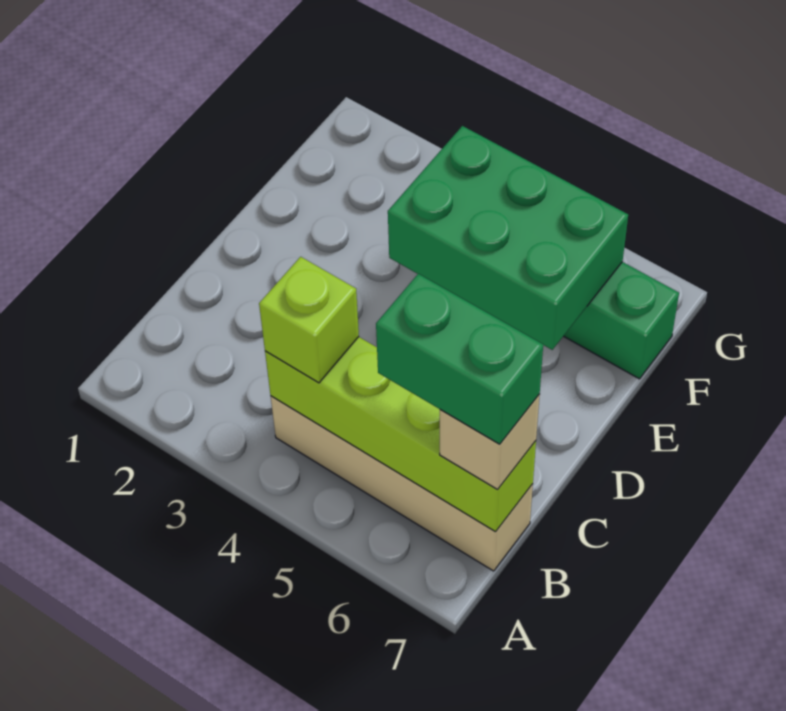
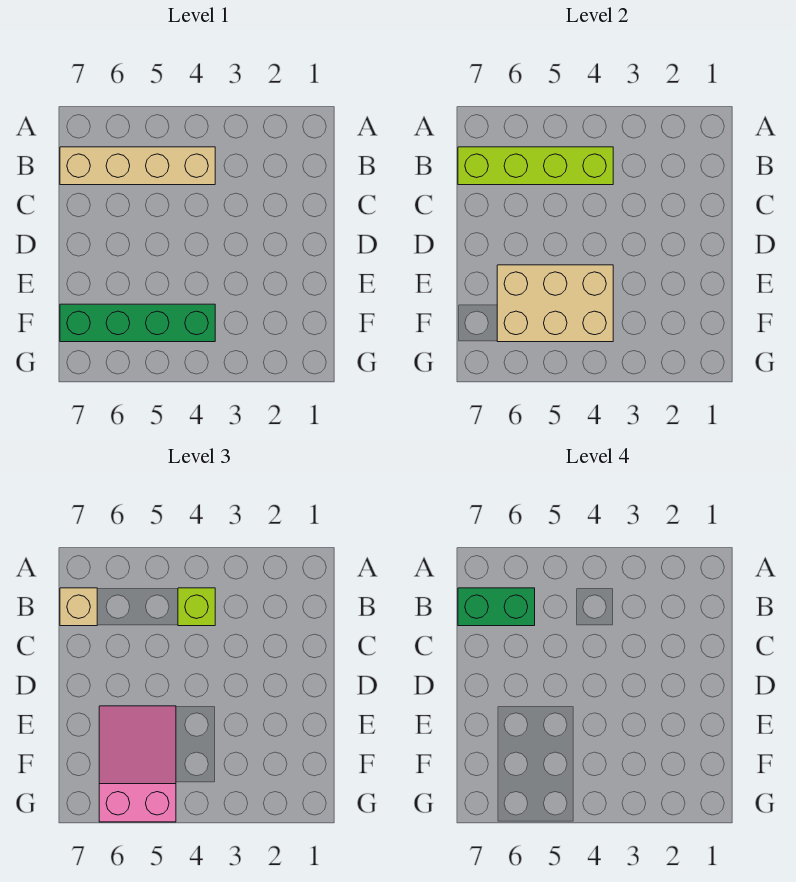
green 2x3 brick [388,126,628,350] -> tan 2x3 brick [497,265,613,342]
none -> pink 2x3 slope [99,706,176,822]

